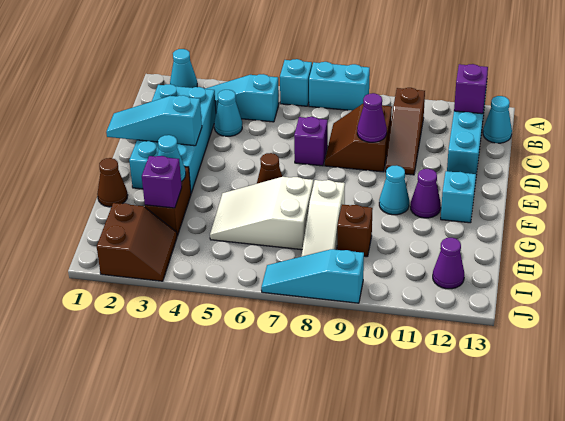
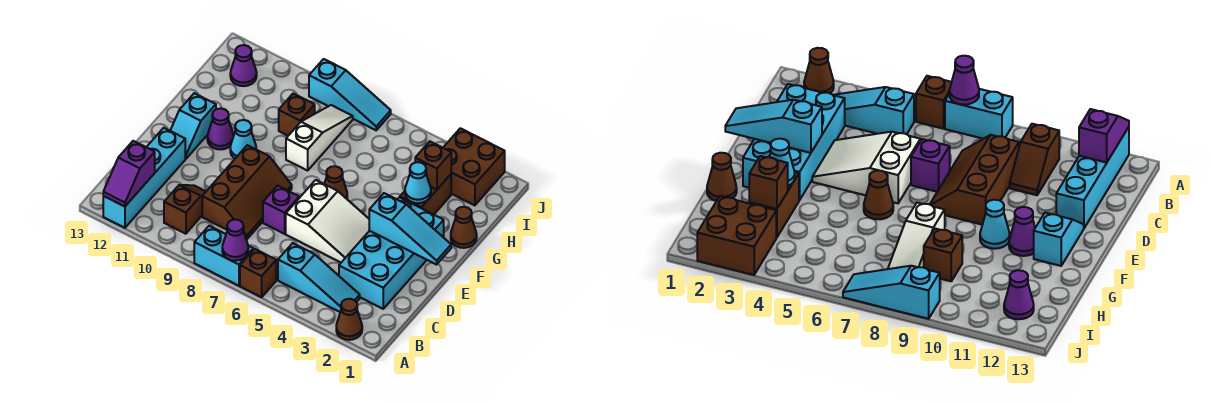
cyan 1x1 cone [170,49,197,88] -> brown 1x1 cone [336,299,362,340]
cyan 1x1 brick [280,59,312,106] -> brown 1x1 brick [240,249,276,297]
brown 1x3 slope [385,88,425,175] -> brown 1x2 slope [164,185,206,234]
cyan 1x1 cone [483,96,512,143] -> none
cyan 1x1 cone [214,90,242,136] -> none
brown 2x2 slope [325,104,392,172] -> brown 2x3 slope [202,145,292,240]
purple 1x1 cone [357,93,387,142] -> purple 1x1 cone moved to [222,219,248,261]
white 2x3 slope [210,177,313,250] -> white 2x3 slope moved to [286,180,369,262]
purple 1x1 brick [142,156,182,208] -> brown 1x1 brick [415,141,451,190]
brown 2x2 slope [97,203,177,281] -> brown 2x2 brick [443,128,505,205]

